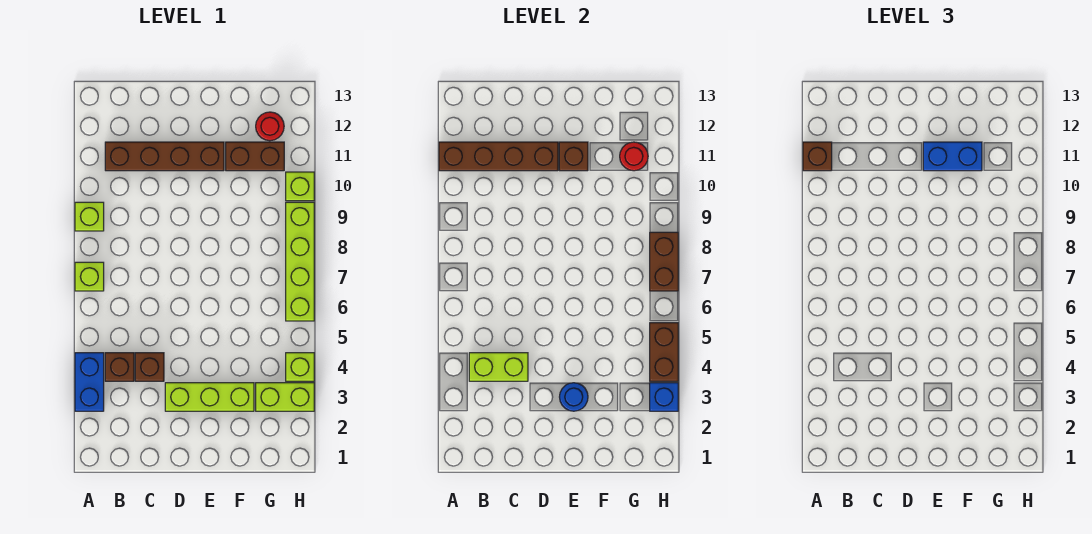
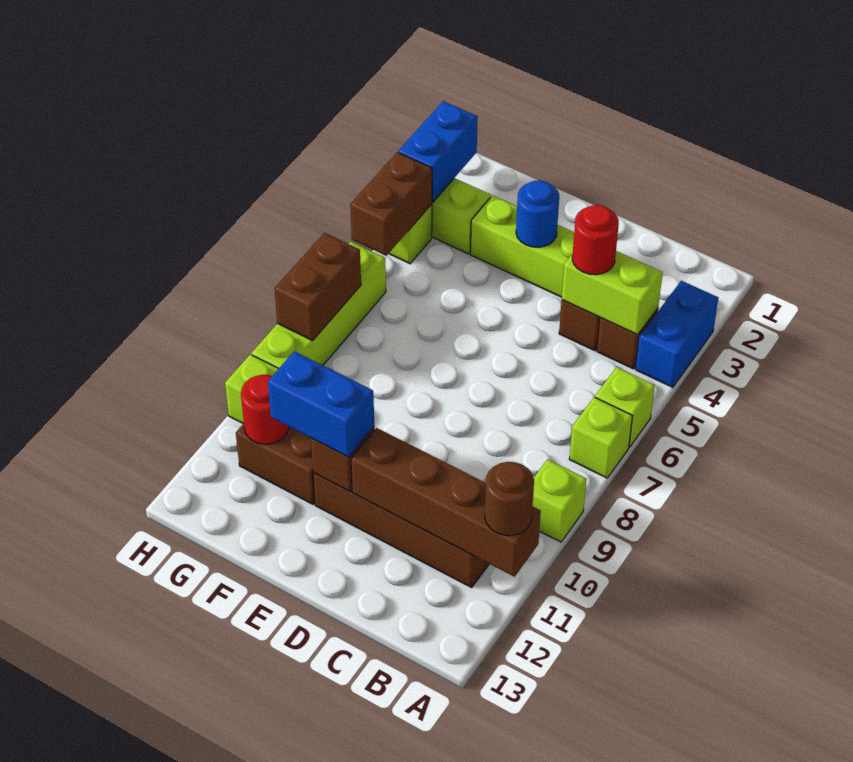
none -> lime 1x1 brick [595,367,655,447]
brown 1x1 brick [803,142,832,171] -> brown 1x1 round brick [485,462,534,536]
red 1x1 round brick [256,112,284,141] -> red 1x1 round brick moved to [572,205,619,275]
blue 1x1 brick [650,383,678,411] -> blue 1x2 brick [398,101,478,202]

